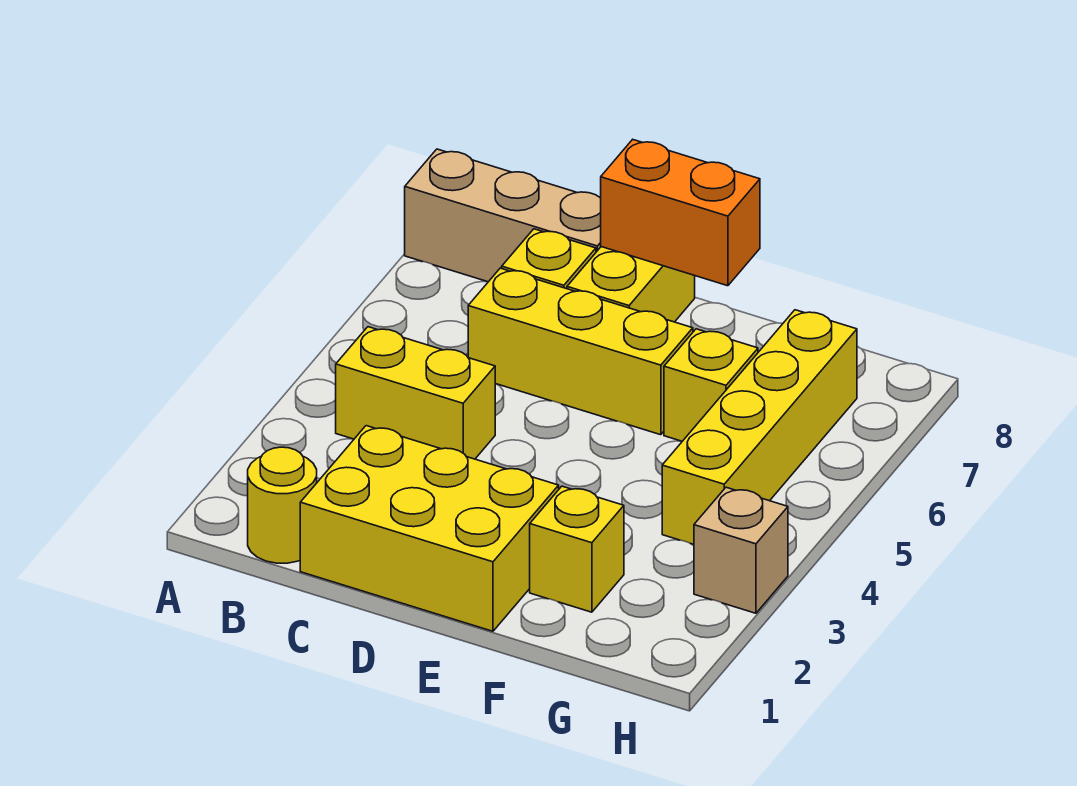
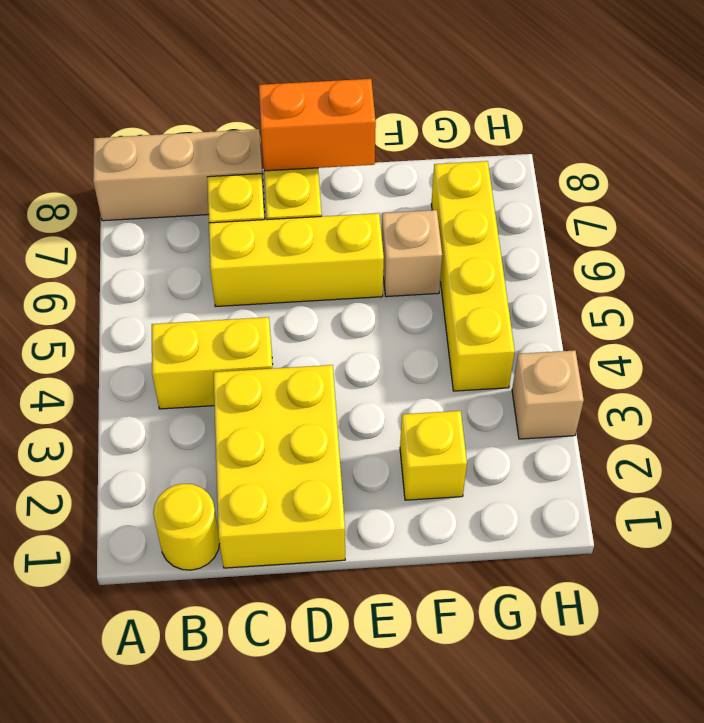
yellow 2x3 brick [300,426,559,631] -> yellow 2x3 brick turned to [213,365,345,568]
yellow 1x1 brick [664,329,758,441] -> tan 1x1 brick [382,210,442,297]

